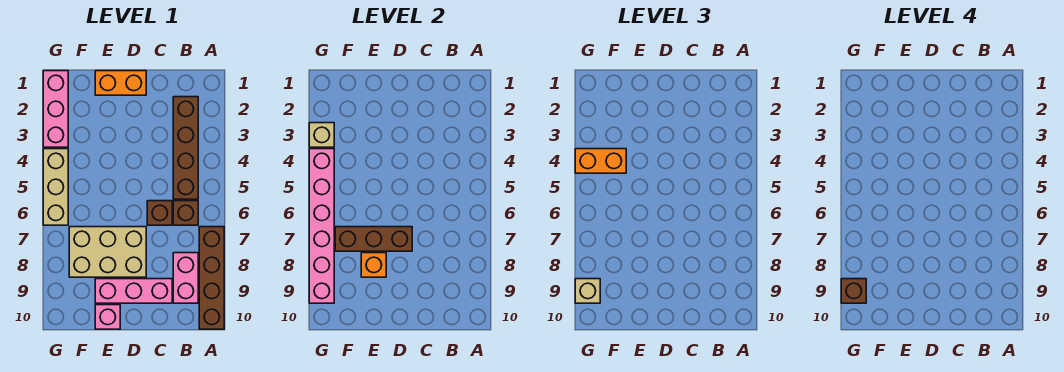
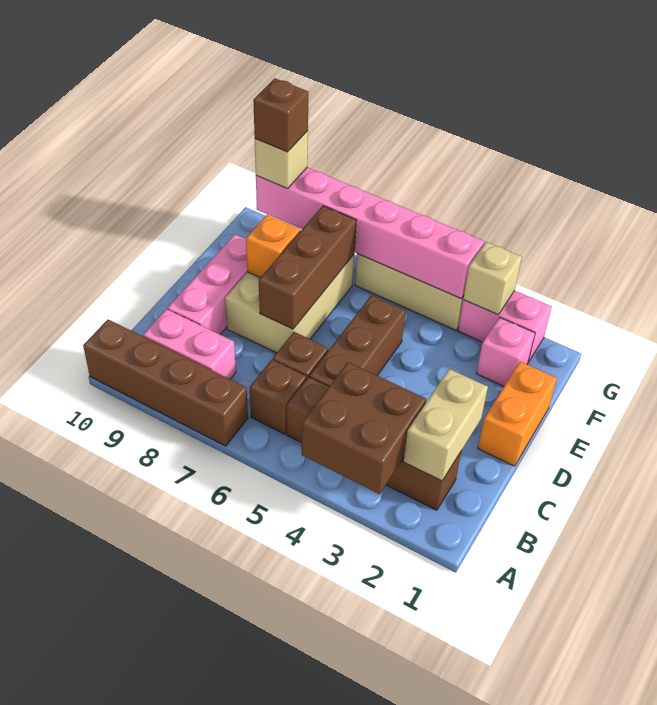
none -> brown 2x2 brick [302,362,426,494]
none -> tan 1x2 brick [403,369,488,481]
none -> brown 1x3 brick [309,295,405,387]
pink 1x1 brick [95,305,120,329] -> pink 1x1 brick moved to [476,317,535,386]
orange 1x2 brick [575,149,626,173] -> none
pink 1x3 brick [43,71,68,147] -> pink 1x2 brick [458,291,552,362]

